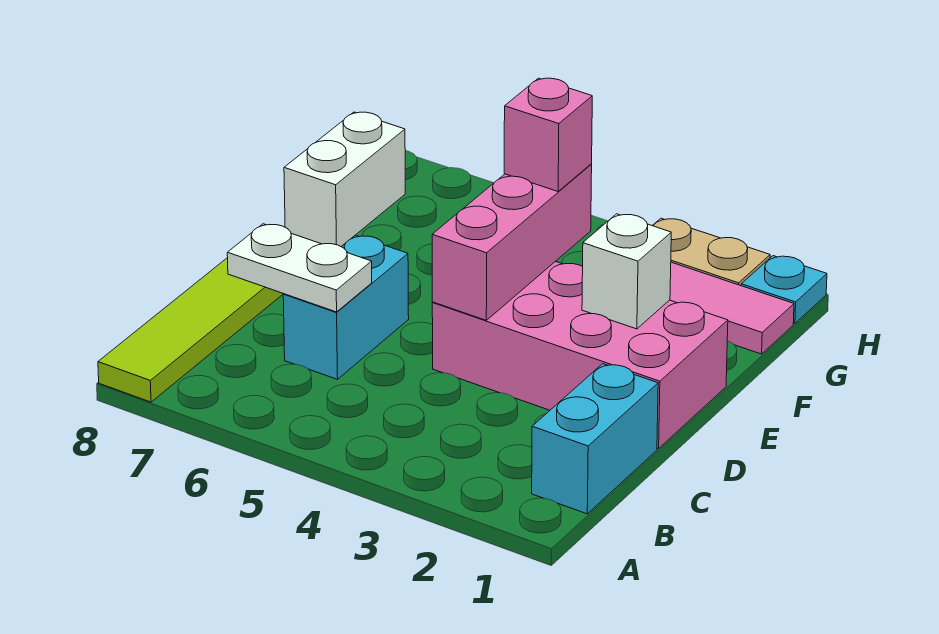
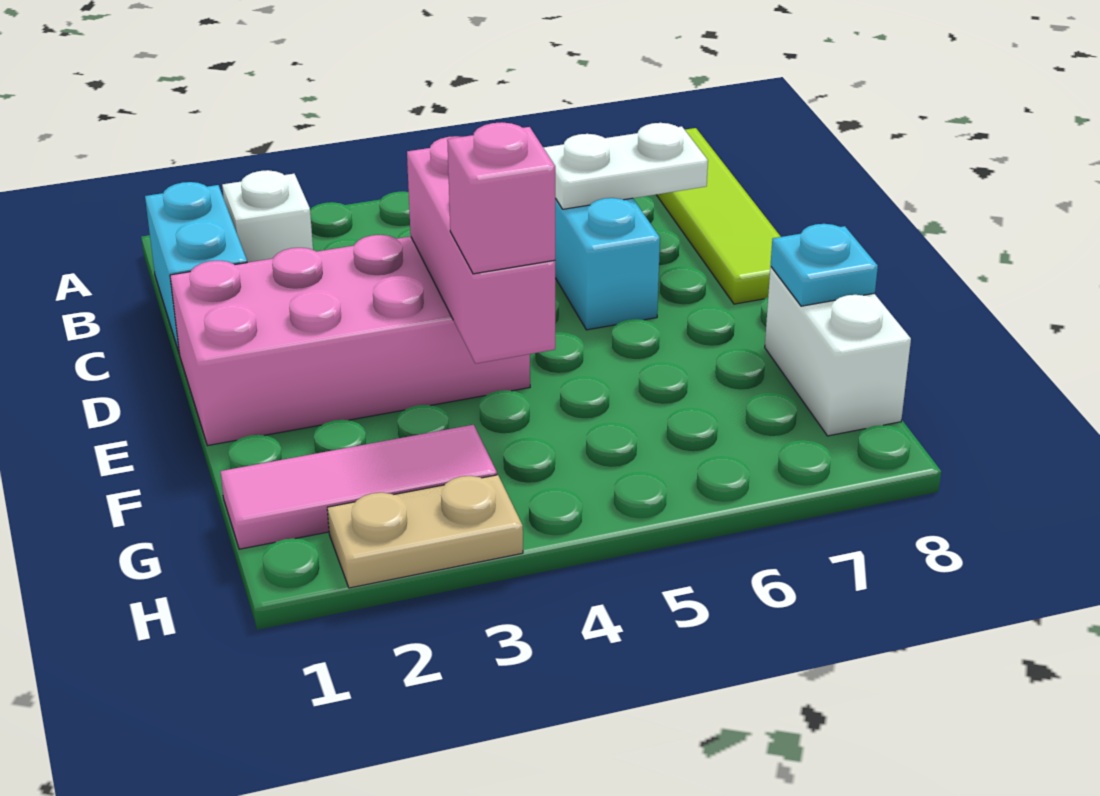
white 1x1 brick [582,214,671,329] -> white 1x1 brick moved to [222,170,313,263]
cyan 1x1 plate [741,256,827,323] -> cyan 1x1 plate moved to [771,224,878,306]

